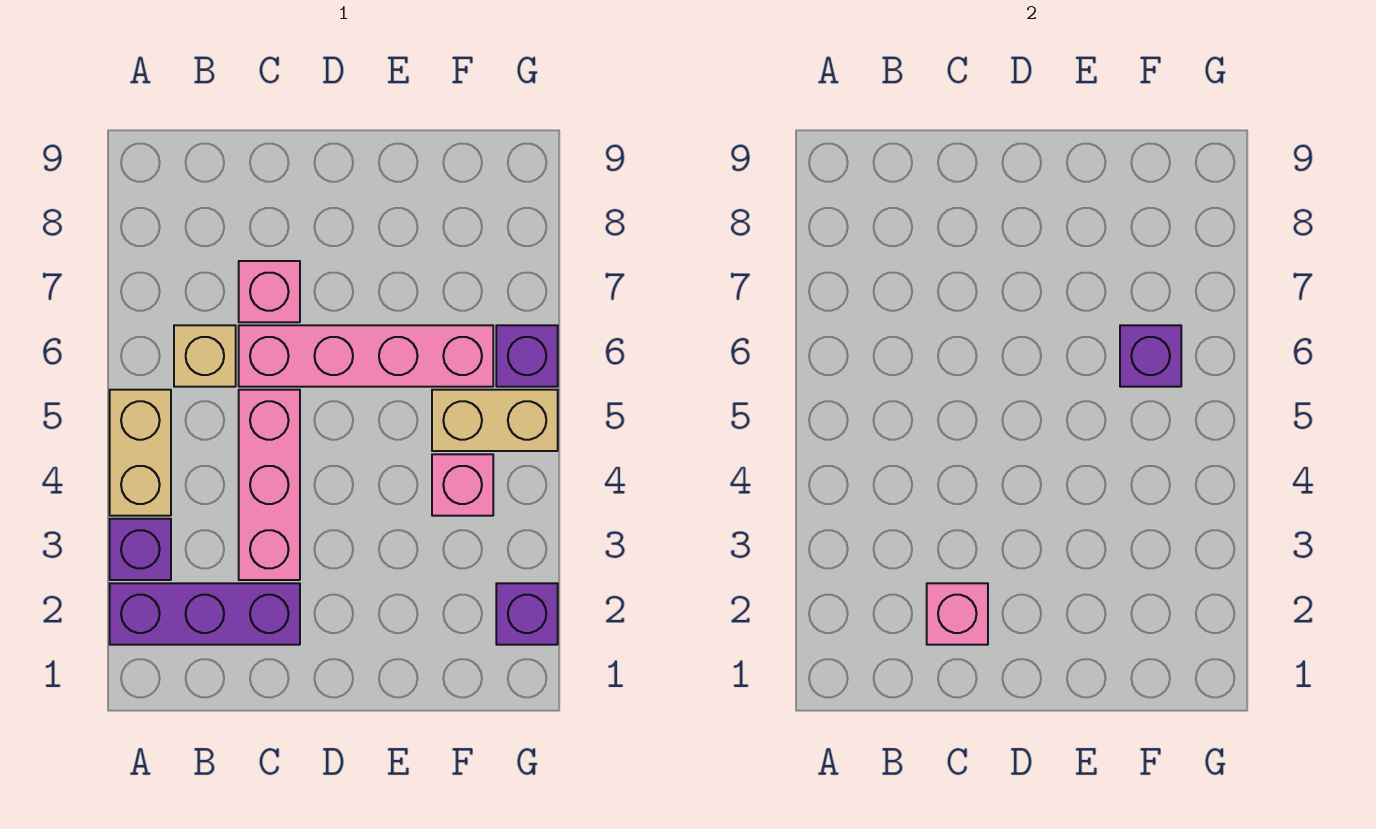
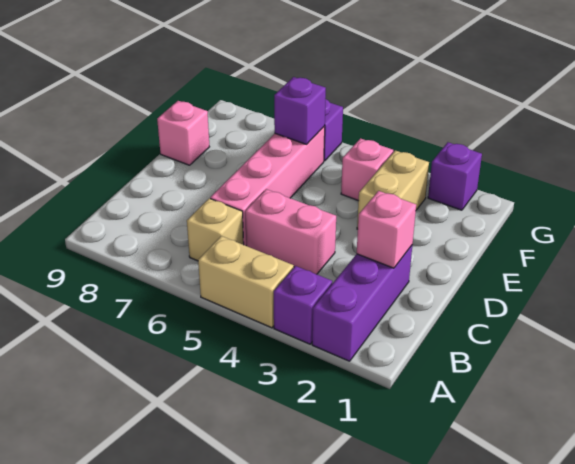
pink 1x3 brick [239,390,300,580] -> pink 1x2 brick [245,189,336,274]
pink 1x1 brick [239,261,300,322] -> pink 1x1 brick moved to [157,101,209,165]
tan 1x2 brick [432,390,558,451] -> tan 1x2 brick moved to [357,150,429,229]

